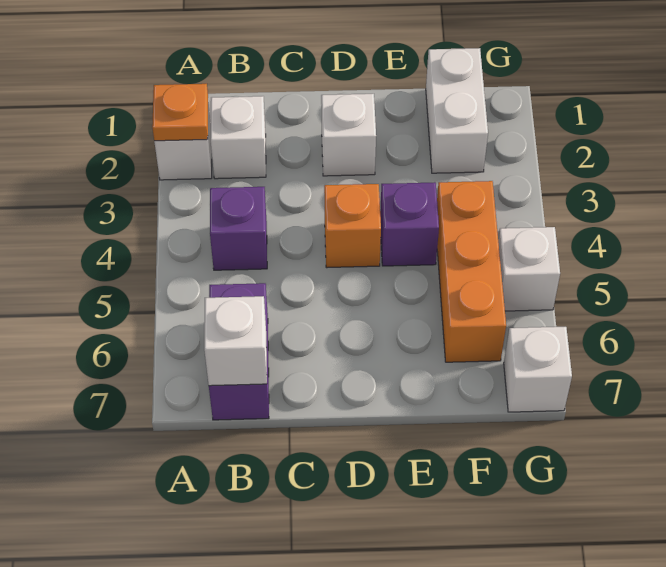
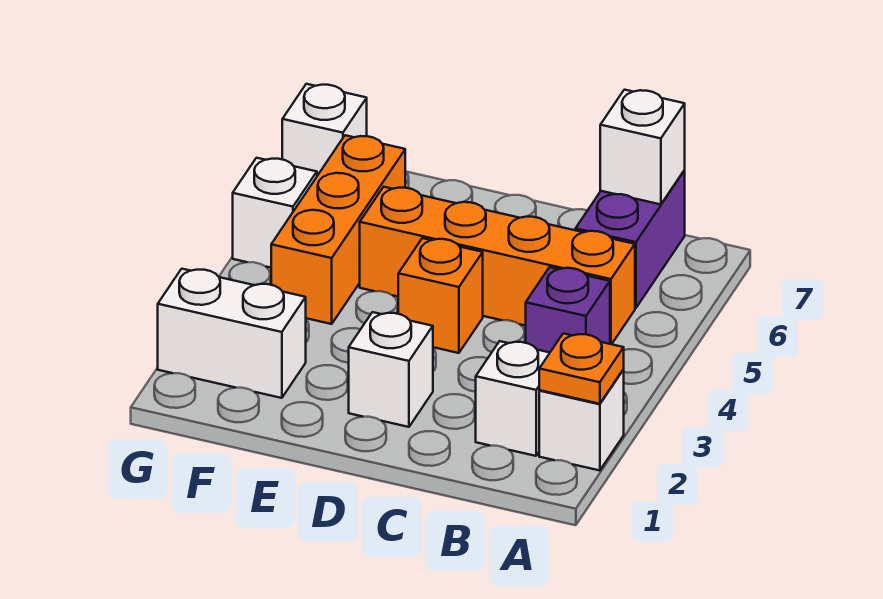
none -> orange 1x4 brick [360,187,635,344]
purple 1x1 brick [380,182,439,266] -> none
white 1x2 brick [426,48,488,173] -> white 1x2 brick turned to [158,269,306,398]

